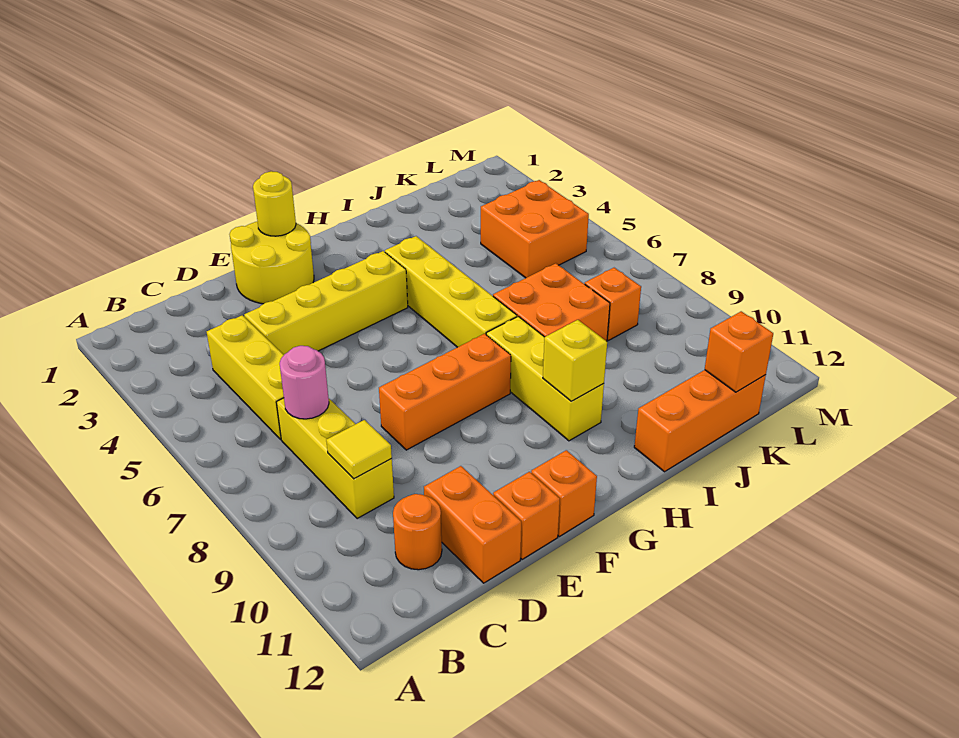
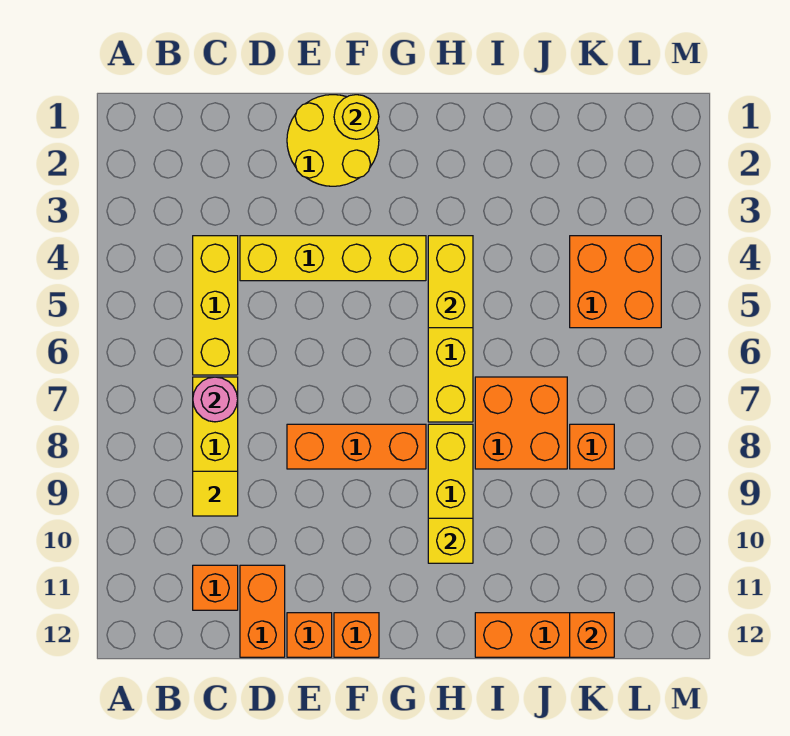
orange 1x1 round brick [393,494,442,570] -> orange 1x1 brick [193,565,238,610]
none -> yellow 1x2 brick [428,236,473,328]

